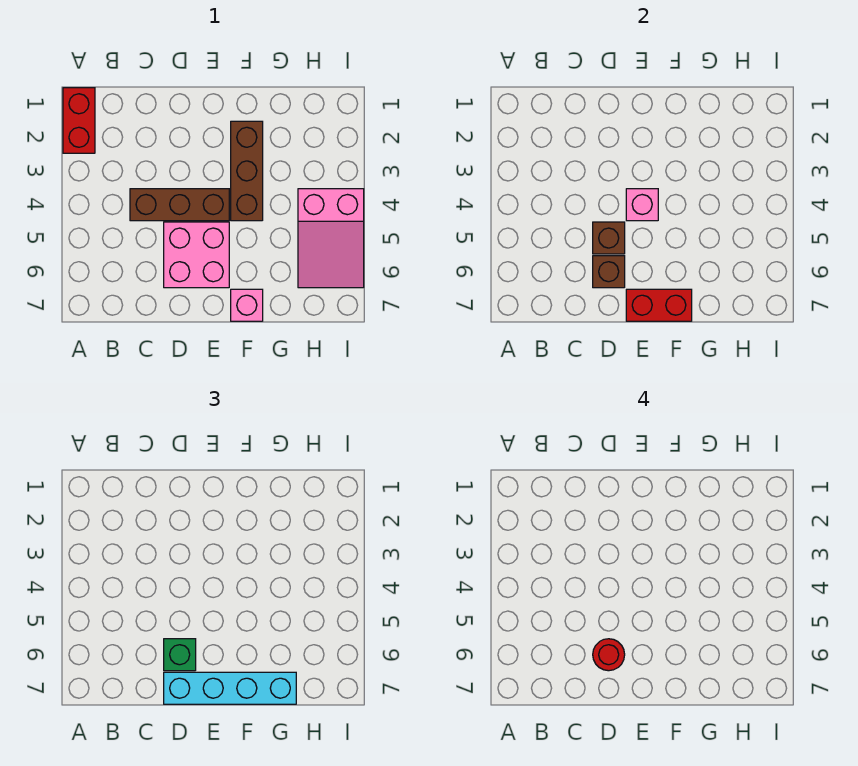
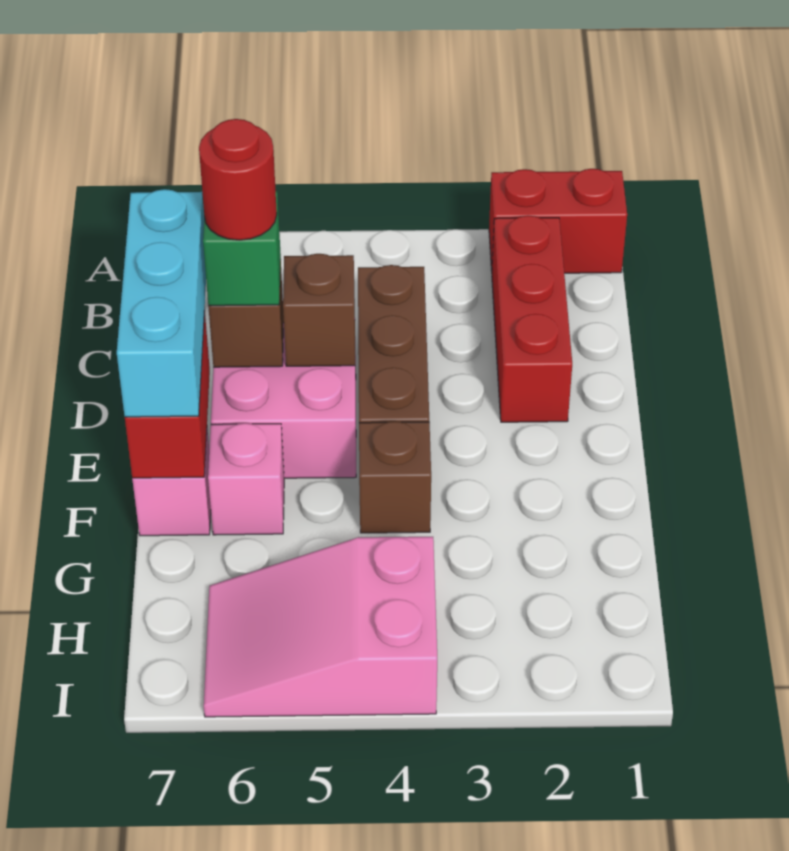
none -> red 1x3 brick [492,215,572,422]
cyan 1x4 brick [164,672,296,704] -> cyan 1x3 brick [117,189,206,417]
pink 1x1 brick [626,189,658,221] -> pink 1x1 brick moved to [208,423,284,535]
brown 1x3 brick [231,121,263,221] -> brown 1x1 brick [359,421,431,533]

